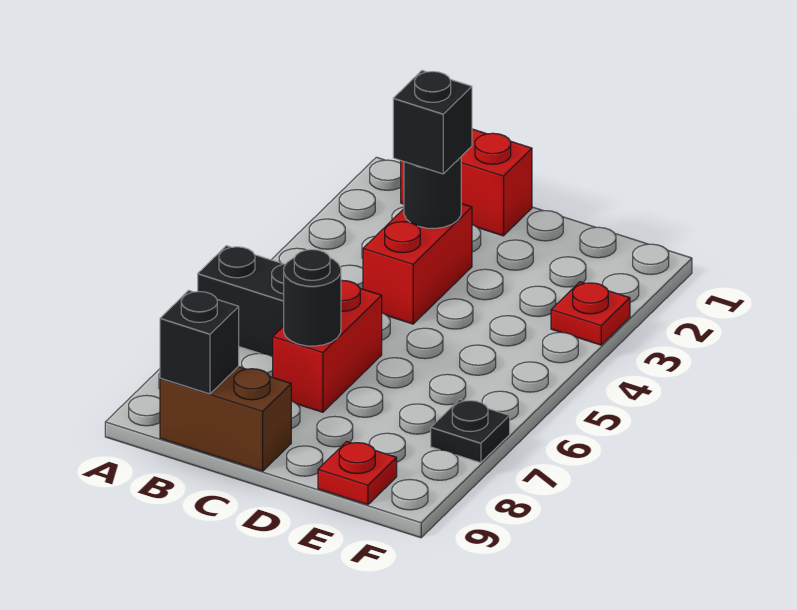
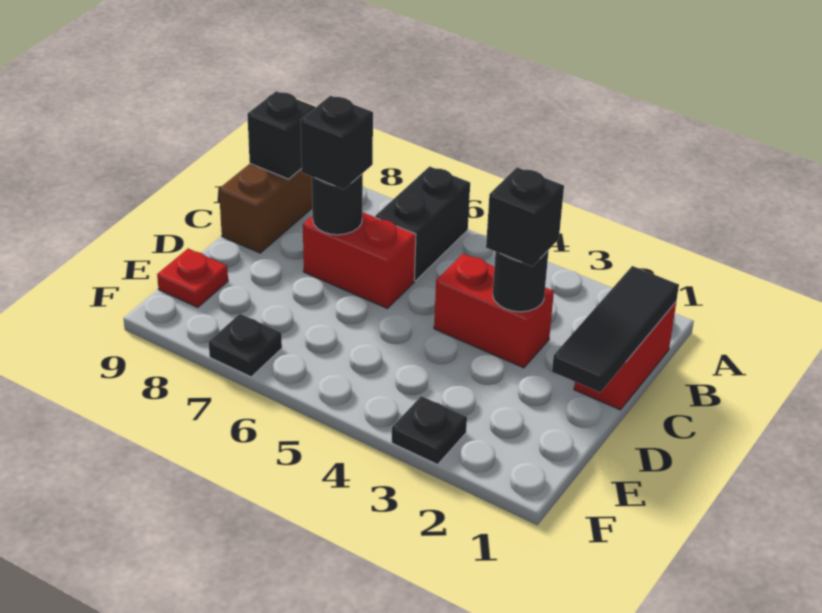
none -> black 1x3 tile [552,266,679,392]
none -> black 1x1 brick [301,96,373,190]
red 1x1 plate [551,282,630,345] -> black 1x1 plate [392,396,467,464]

